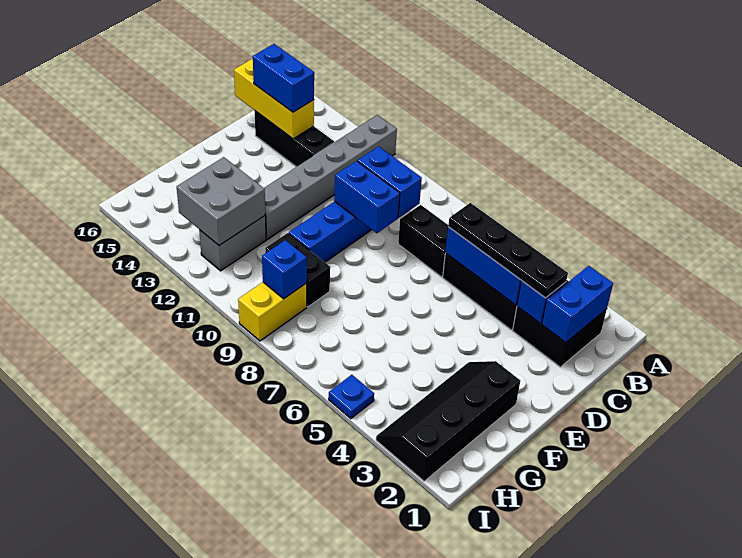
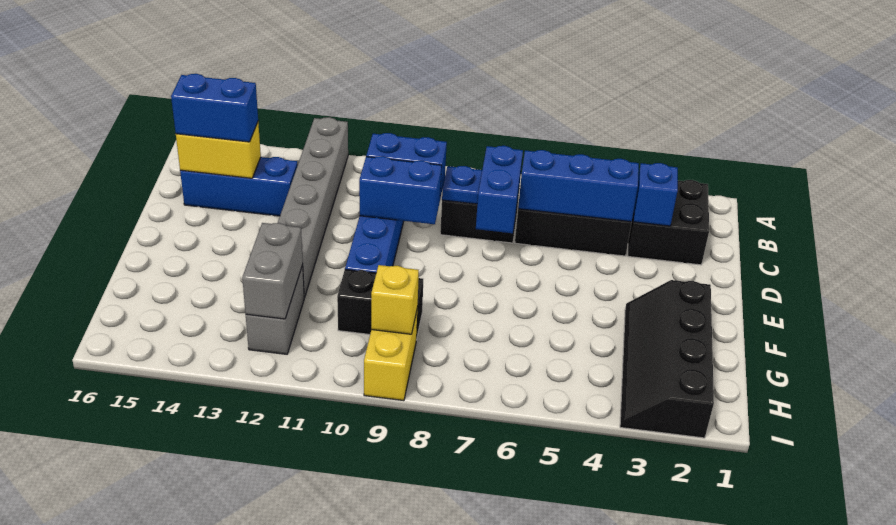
blue 1x2 brick [542,266,613,343] -> blue 1x2 brick moved to [476,146,523,233]
black 1x4 plate [448,203,568,298] -> none
black 1x3 brick [255,111,334,167] -> blue 1x3 brick [180,157,298,216]
yellow 1x3 brick [234,59,314,139] -> yellow 1x2 brick [176,123,261,178]
grey 2x2 brick [177,157,265,245] -> grey 1x2 brick [242,223,303,319]
blue 1x1 brick [262,240,307,299] -> yellow 1x1 brick [371,265,419,334]
blue 1x1 plate [329,375,374,419] -> blue 1x1 plate moved to [442,166,482,204]

